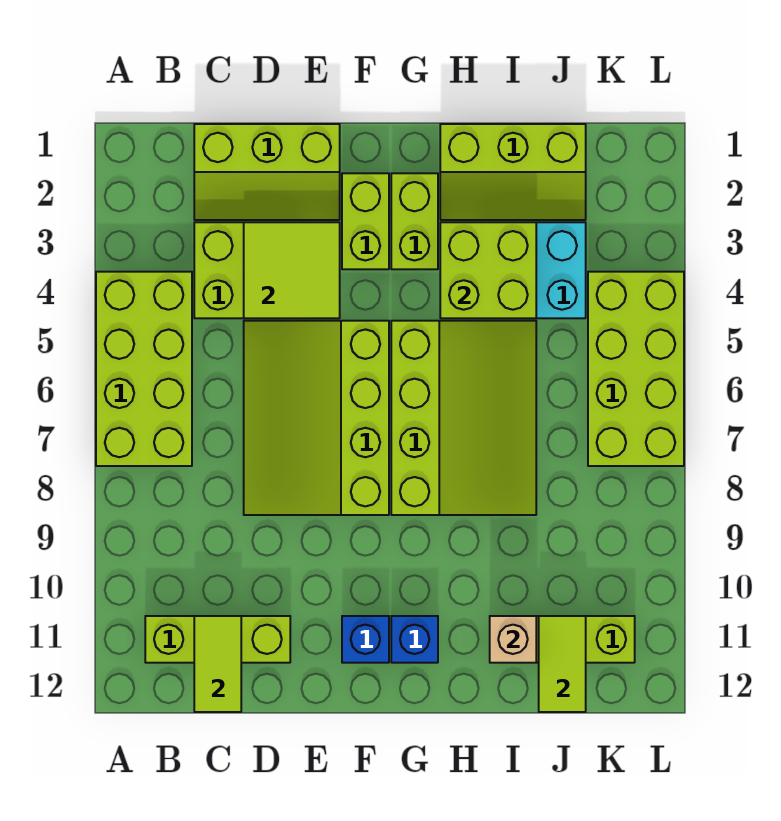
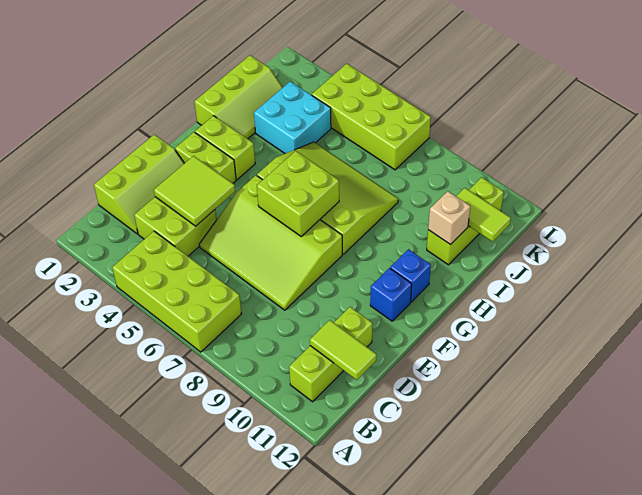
lime 2x2 brick [440,222,536,318] -> lime 2x2 brick moved to [257,151,339,236]

